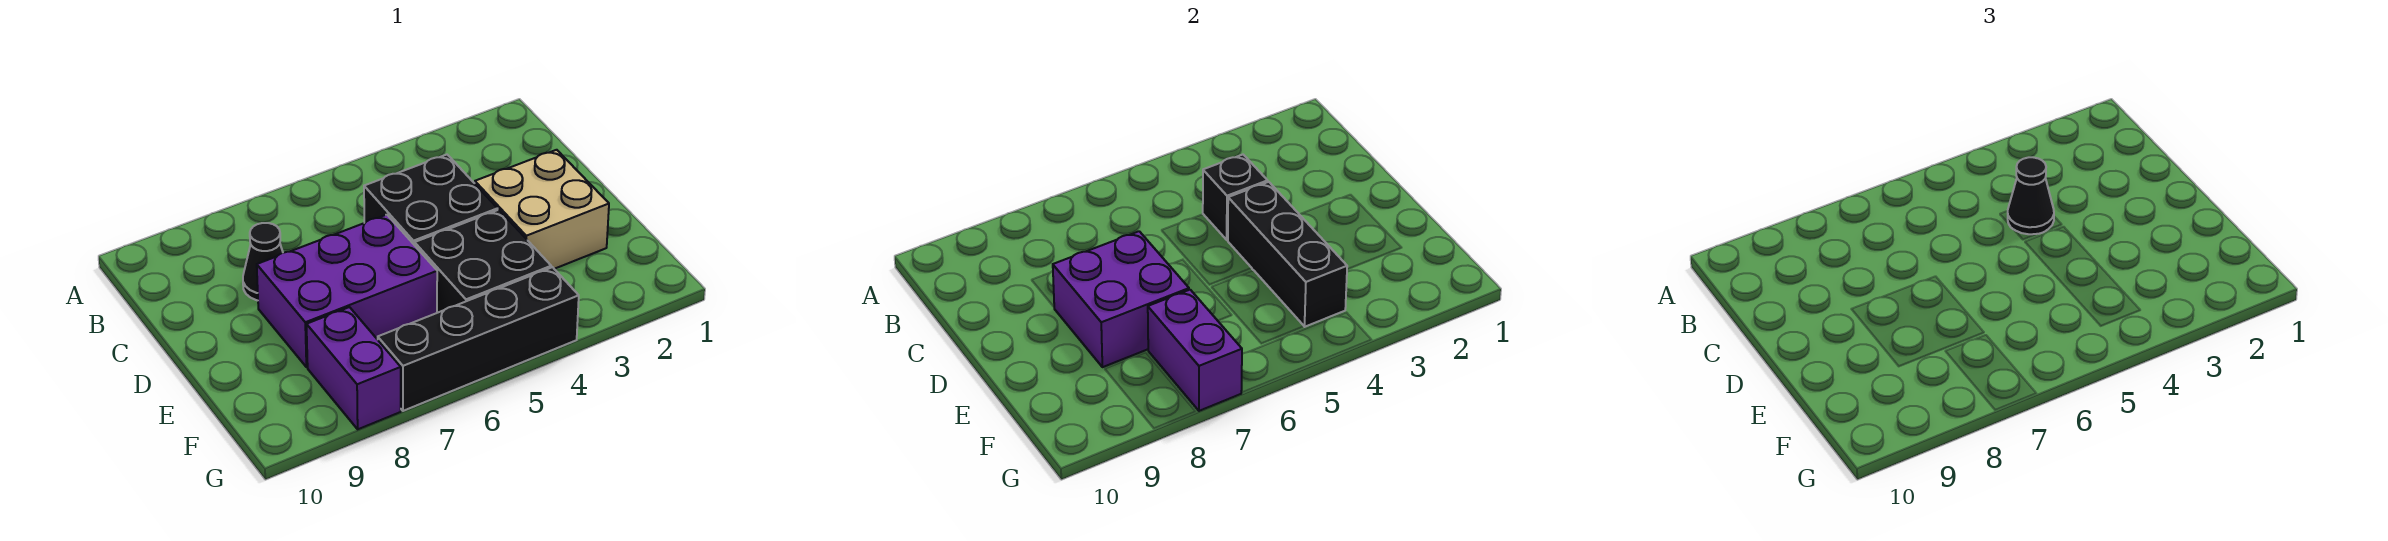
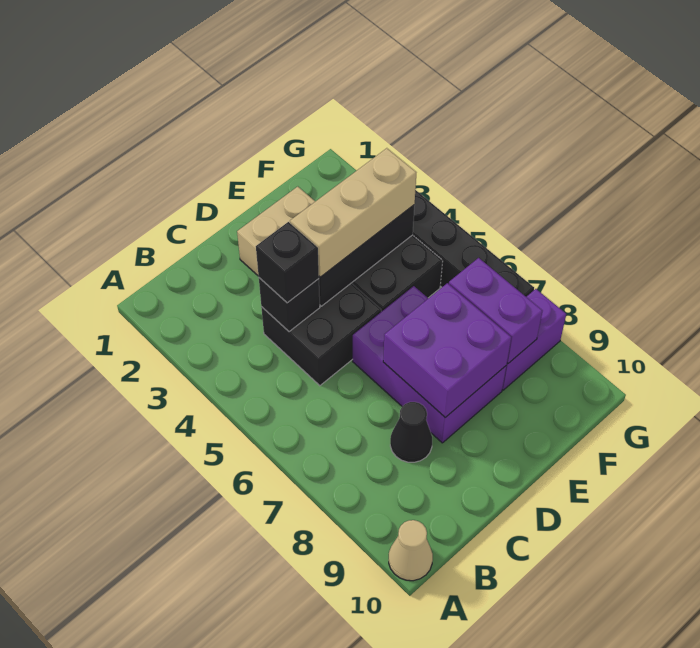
none -> tan 1x1 cone [389,520,433,581]
black 1x1 cone [2008,157,2054,234] -> black 1x1 brick [256,222,319,303]
none -> tan 1x3 brick [290,148,416,277]
purple 1x2 brick [1148,290,1242,411] -> purple 1x2 brick turned to [449,258,542,363]

